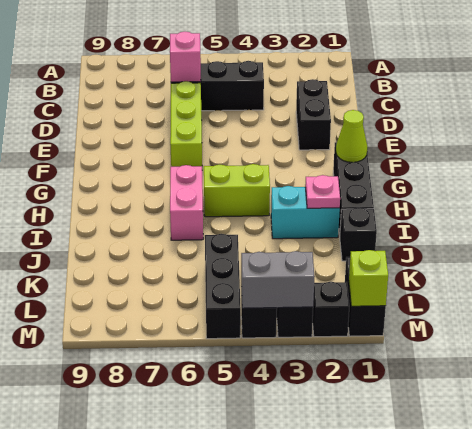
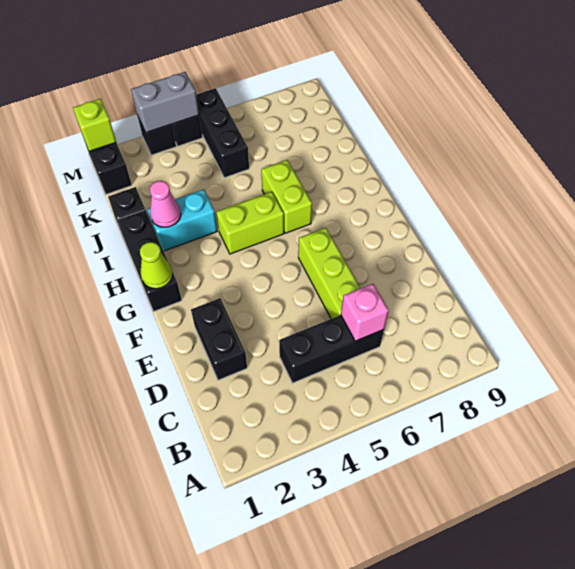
pink 1x2 brick [170,165,203,240] -> lime 1x2 brick [261,160,312,233]
pink 1x1 plate [305,175,340,208] -> pink 1x1 cone [150,181,181,227]
black 1x1 brick [313,282,349,337] -> none

